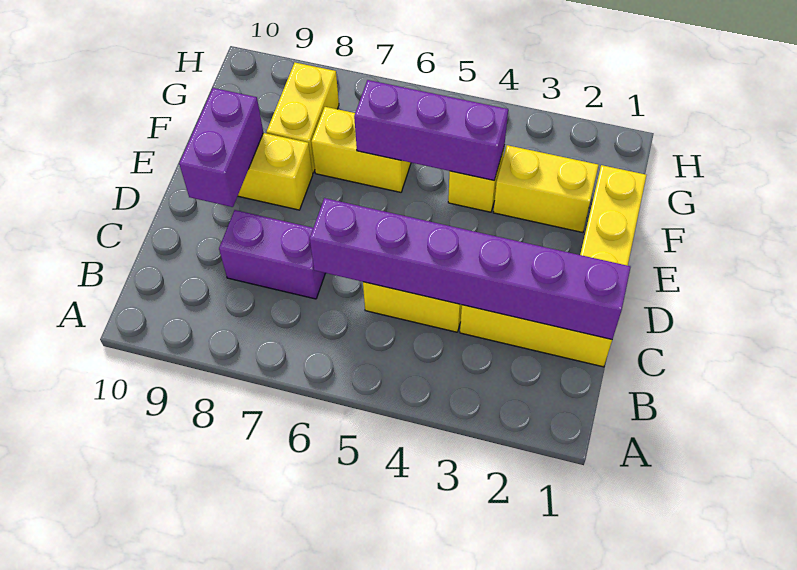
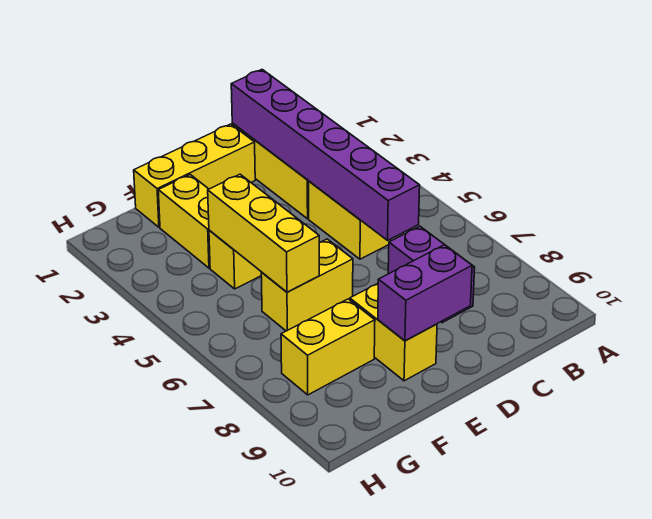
purple 1x3 brick [354,80,508,180] -> yellow 1x3 brick [208,174,319,292]
yellow 1x2 brick [311,107,411,192] -> yellow 1x2 brick turned to [261,239,353,331]

